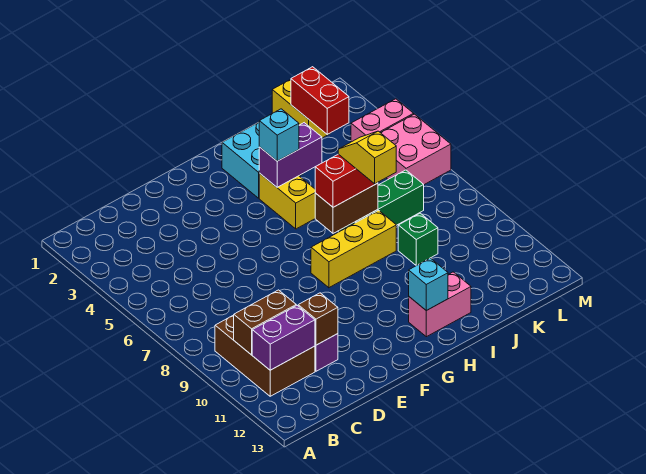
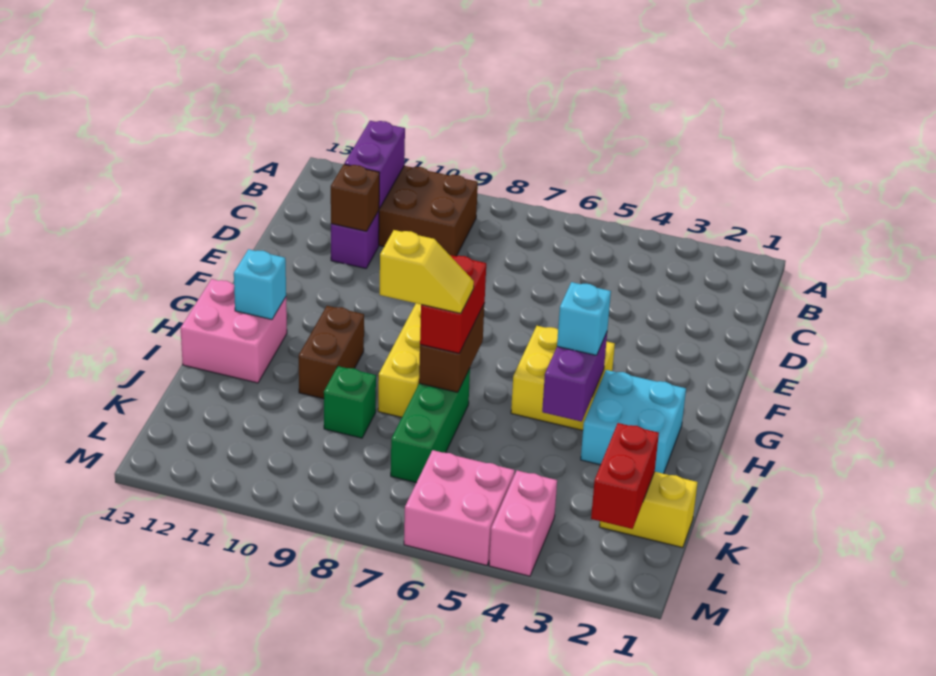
brown 1x2 brick [234,290,296,355] -> brown 1x2 brick moved to [299,306,364,399]
yellow 1x2 brick [259,173,315,229] -> yellow 2x2 brick [511,326,615,430]
pink 1x2 brick [409,272,471,337] -> pink 2x2 brick [181,279,287,383]
red 1x2 brick [291,67,349,134] -> red 1x2 brick turned to [591,423,659,529]

